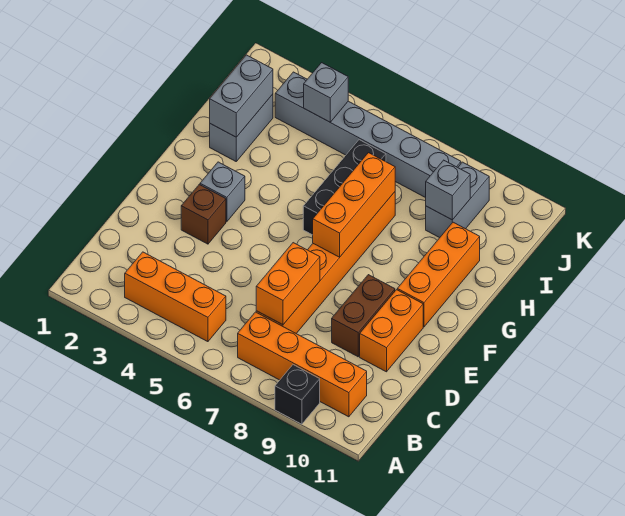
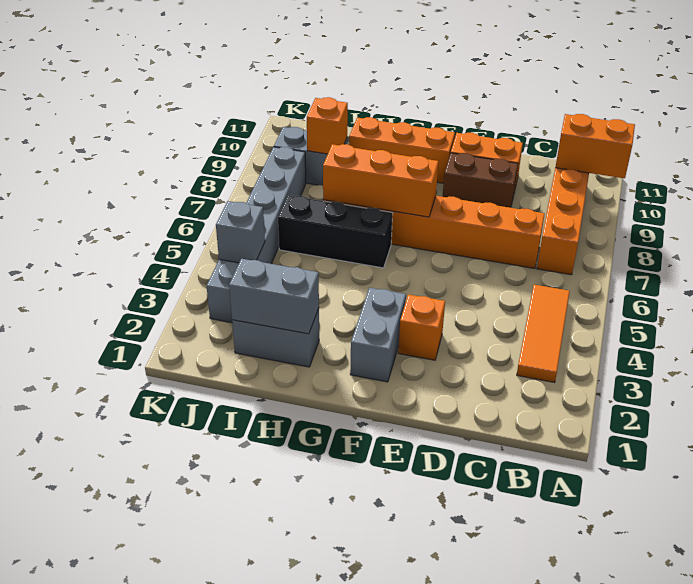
black 1x1 brick [275,365,320,424] -> none
orange 1x3 brick [125,252,226,342] -> orange 1x3 tile [517,285,570,383]
orange 1x2 brick [256,243,320,325] -> orange 1x2 brick moved to [555,114,635,178]
brown 1x1 brick [181,185,226,244] -> orange 1x1 brick [398,294,445,360]
grey 1x1 brick [200,162,245,222] -> grey 1x2 brick [350,288,406,382]
grey 1x1 brick [426,160,470,220] -> orange 1x1 brick [307,97,348,154]

